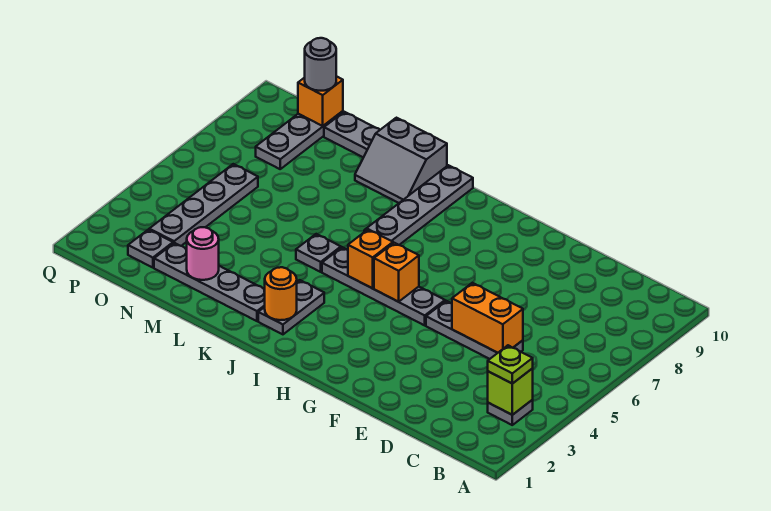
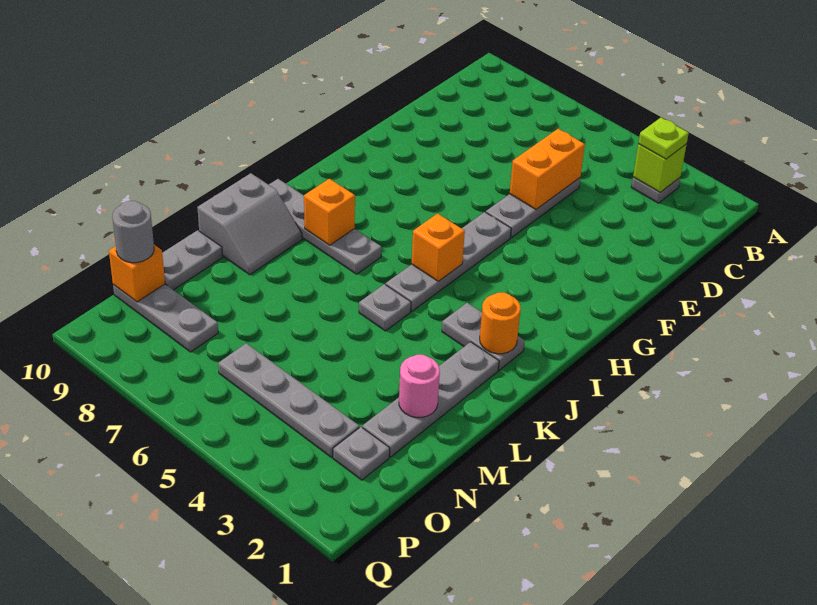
orange 1x1 brick [374,243,419,302] -> orange 1x1 brick moved to [304,179,355,245]

